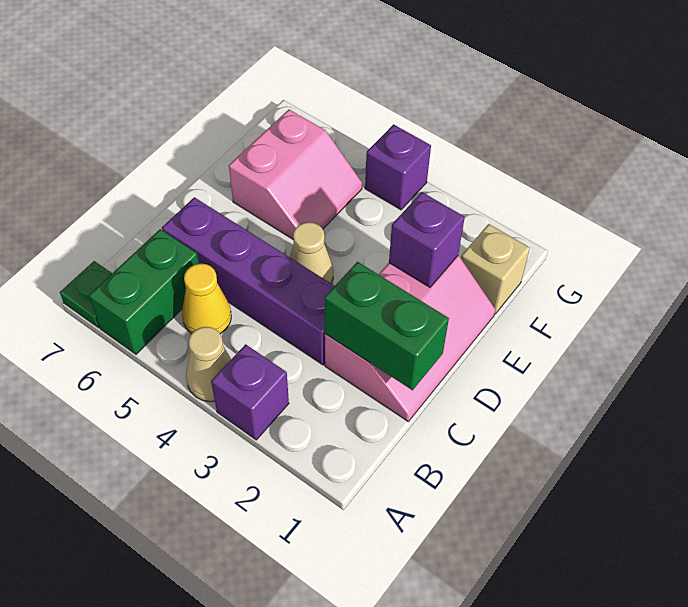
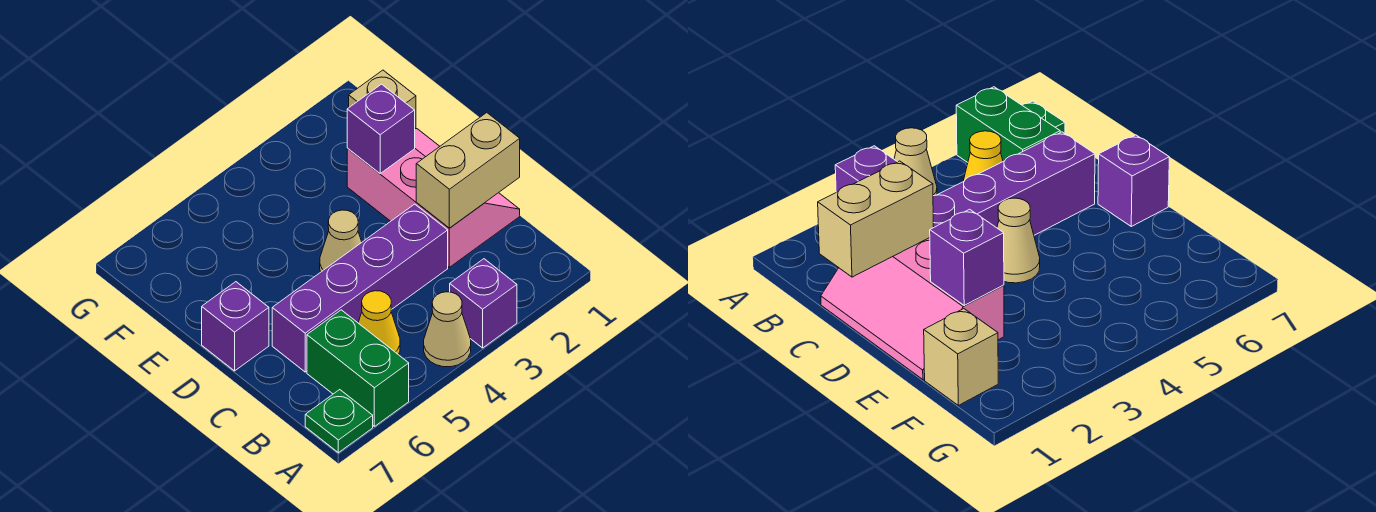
green 1x2 brick [325,262,449,390] -> tan 1x2 brick [416,113,520,228]
pink 2x2 slope [229,110,362,239] -> none
purple 1x1 brick [365,124,431,210] -> purple 1x1 brick moved to [202,282,269,371]

